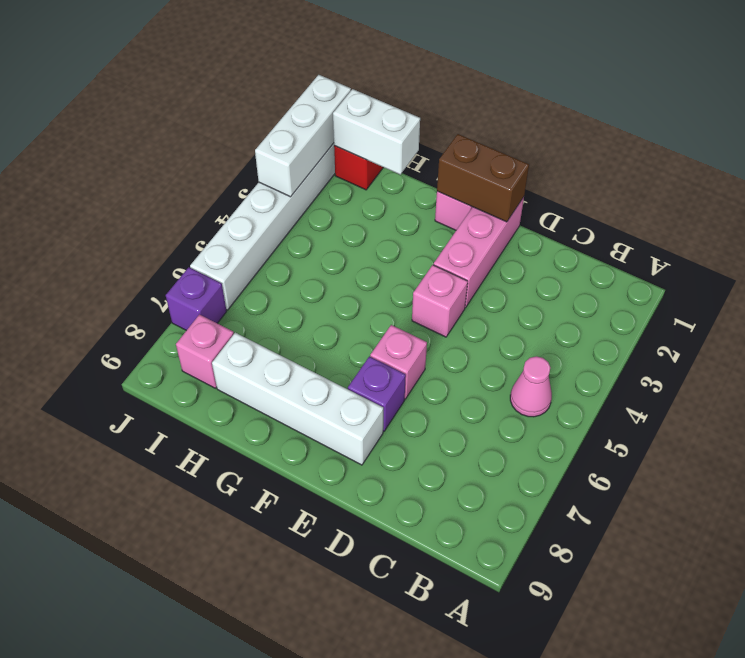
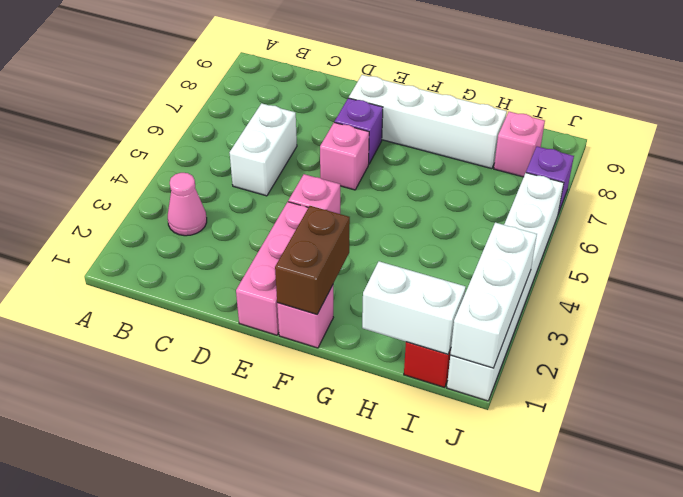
pink 1x1 cone [510,356,552,417] -> pink 1x1 cone moved to [168,173,207,236]
none -> white 1x2 brick [230,103,297,196]
brown 1x2 brick [437,134,529,222] -> brown 1x2 brick turned to [275,206,350,315]

